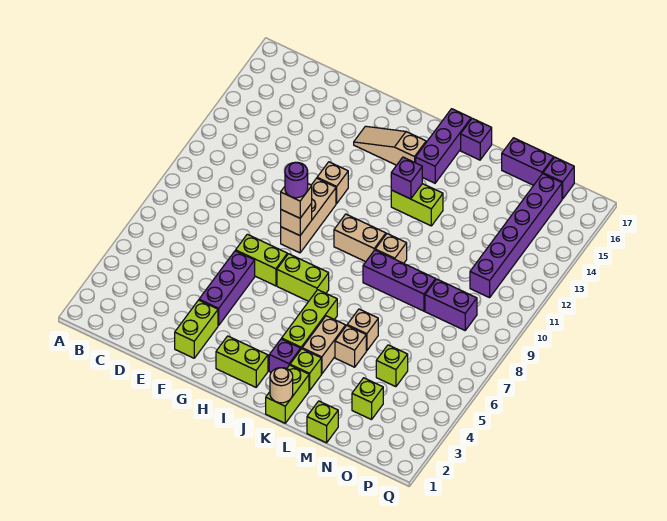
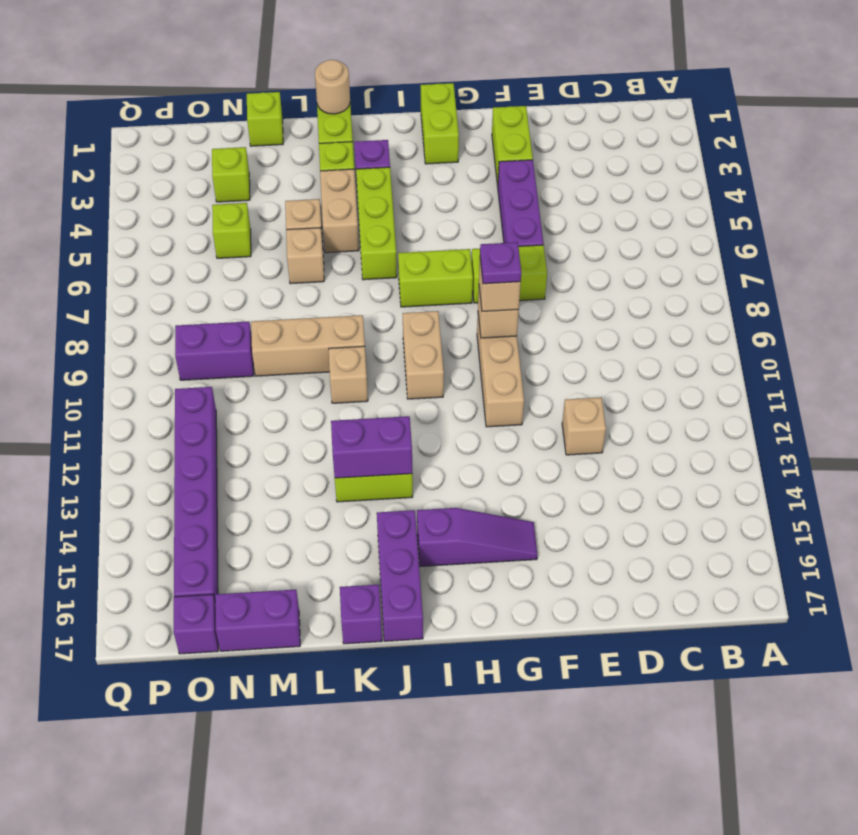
purple 1x1 round brick [285,162,308,198] -> purple 1x1 plate [480,242,521,284]
tan 1x1 brick [317,162,348,203] -> tan 1x1 brick moved to [562,397,606,455]
tan 1x3 slope [354,126,426,165] -> purple 1x3 slope [417,508,537,566]
lime 1x2 brick [216,336,268,387] -> lime 1x2 brick turned to [421,83,459,164]
tan 1x2 brick [334,214,386,262] -> tan 1x2 brick turned to [403,311,444,399]
purple 1x1 brick [391,157,422,199] -> purple 1x2 brick [331,416,412,478]
purple 1x3 brick [363,250,436,311] -> tan 1x3 brick [251,315,365,376]

